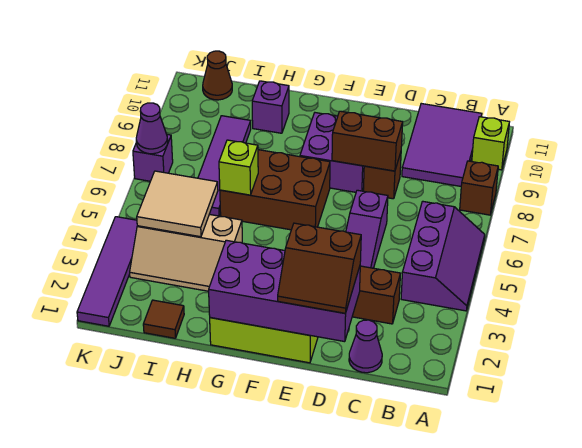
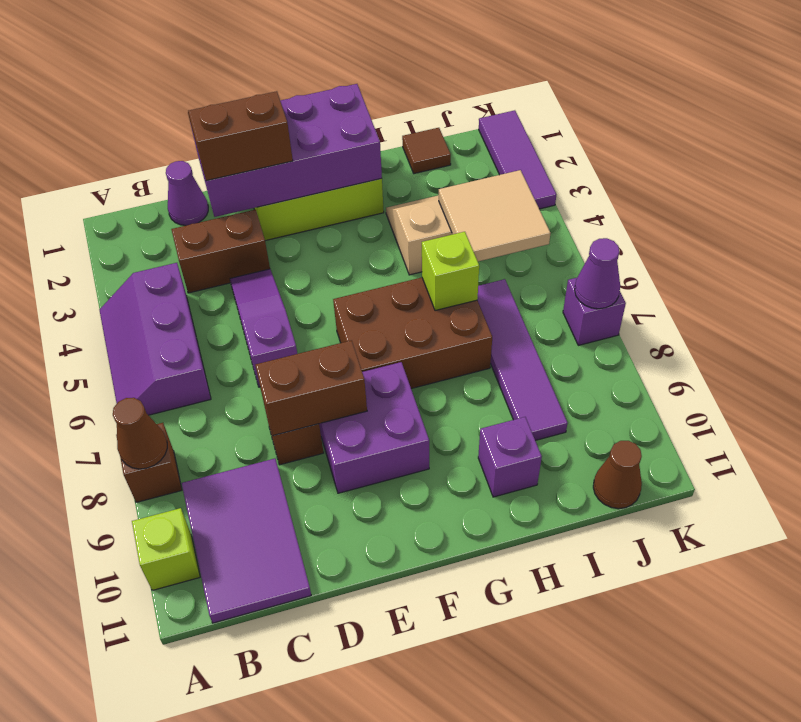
none -> brown 1x1 cone [113,398,167,469]
purple 1x4 tile [77,217,137,326] -> purple 1x3 tile [479,110,557,209]

